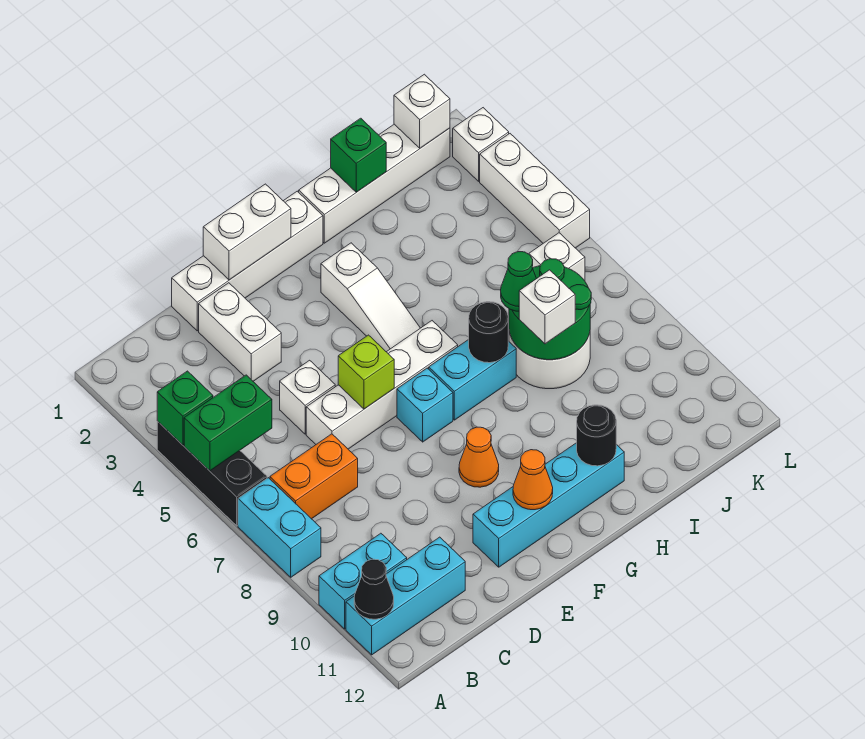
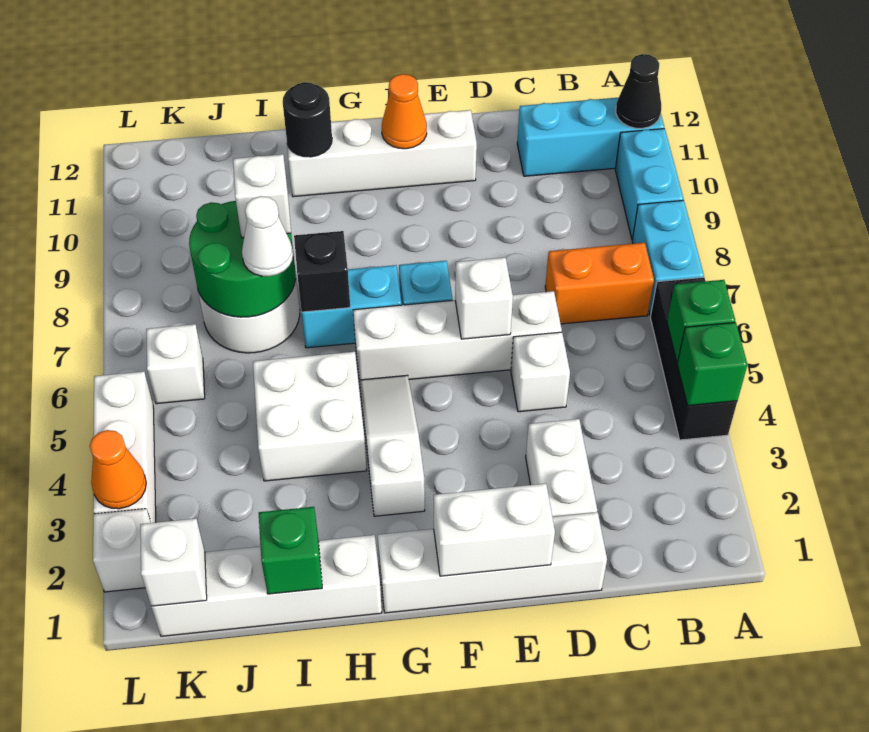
green 1x2 brick [184,375,272,471] -> green 1x1 brick [667,280,735,362]
cyan 1x2 brick [319,533,407,629] -> cyan 1x2 brick turned to [615,129,683,240]
lime 1x1 brick [338,335,394,409] -> white 1x1 brick [455,257,513,339]
cyan 1x4 brick [473,443,624,567] -> white 1x4 brick [287,110,477,197]
orange 1x1 cone [459,427,499,487] -> orange 1x1 cone moved to [90,430,146,509]
none -> white 2x2 brick [253,352,367,481]
black 1x1 round brick [469,302,508,363] -> black 1x1 brick [294,231,350,312]
green 1x1 cone [501,252,536,311] -> white 1x1 cone [242,196,293,276]

